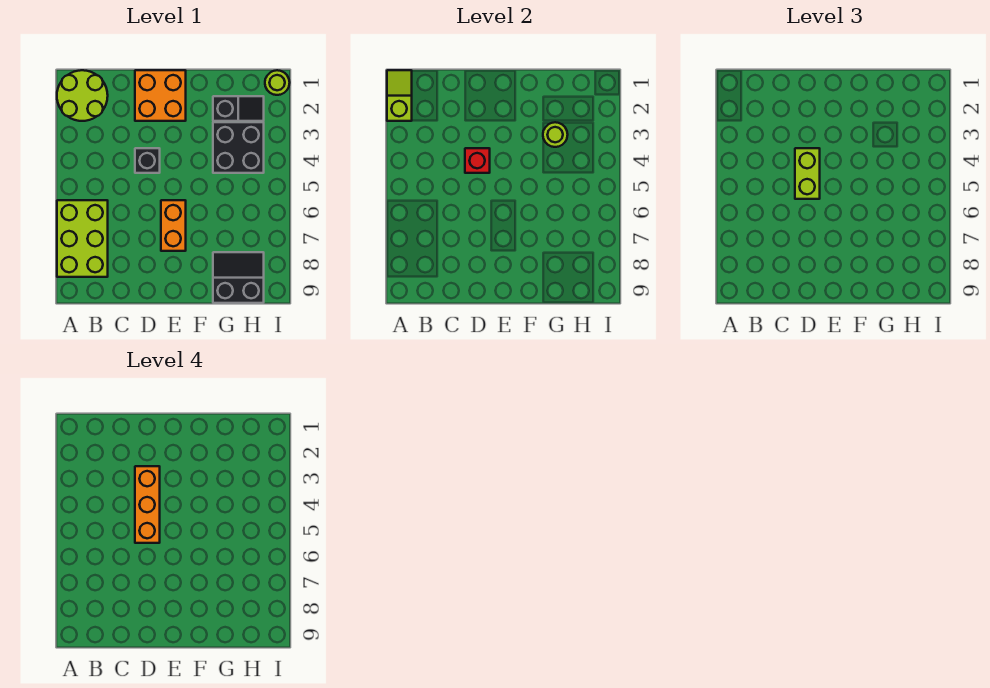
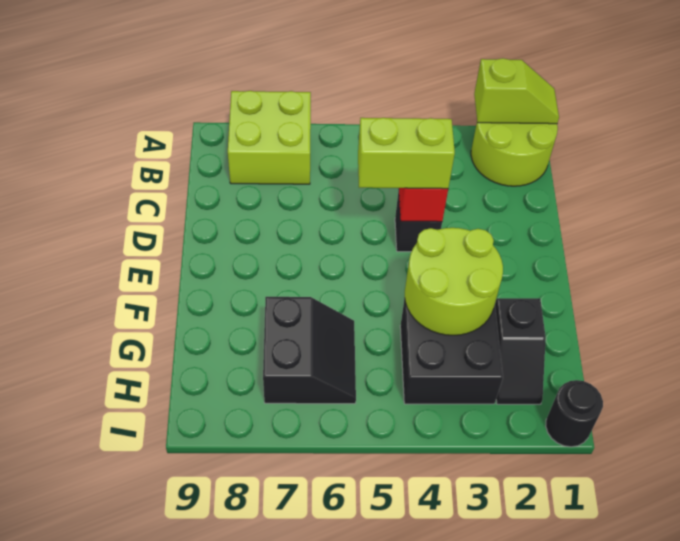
lime 2x3 brick [57,200,108,277] -> lime 2x2 brick [228,91,311,184]
orange 2x2 brick [135,70,186,121] -> none
orange 1x3 brick [135,466,160,543] -> none
orange 1x2 brick [161,200,186,251] -> none
lime 1x1 round brick [543,122,568,147] -> lime 2x2 round brick [405,228,503,335]
black 2x2 slope [213,252,264,303] -> black 2x2 slope moved to [263,297,356,404]
lime 1x1 round brick [265,70,290,95] -> black 1x1 round brick [546,380,603,447]

